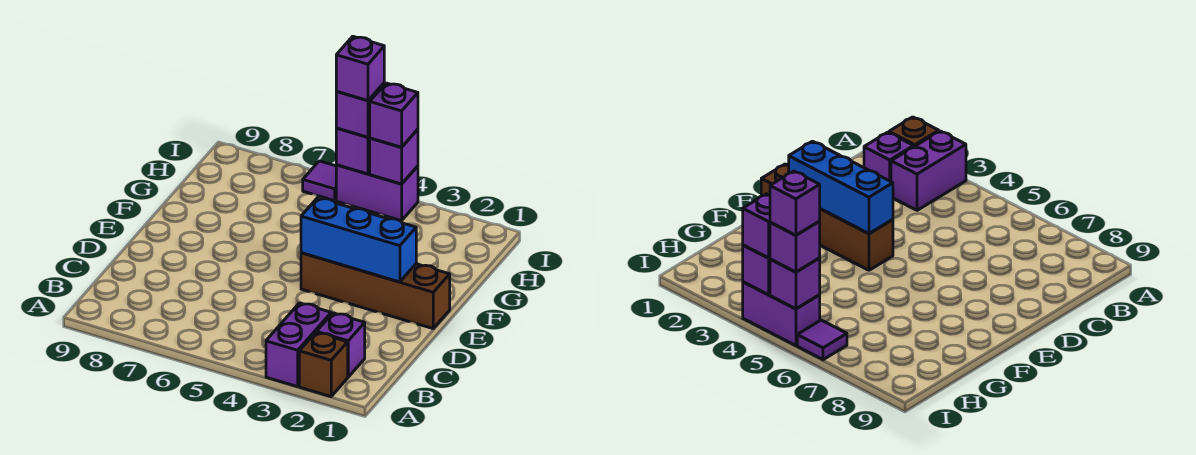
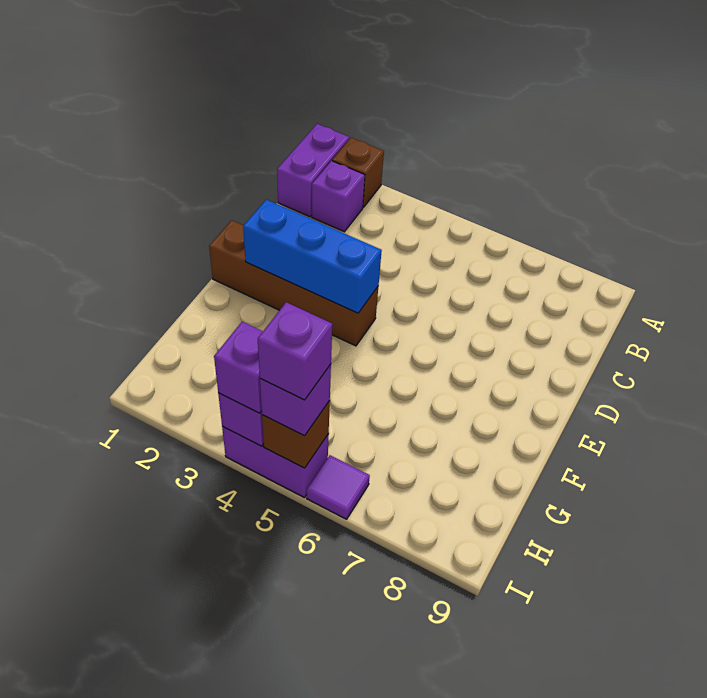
purple 1x2 brick [266,303,331,387] -> purple 1x2 brick moved to [277,124,349,217]
purple 1x1 brick [336,128,370,174] -> brown 1x1 brick [262,401,330,468]

